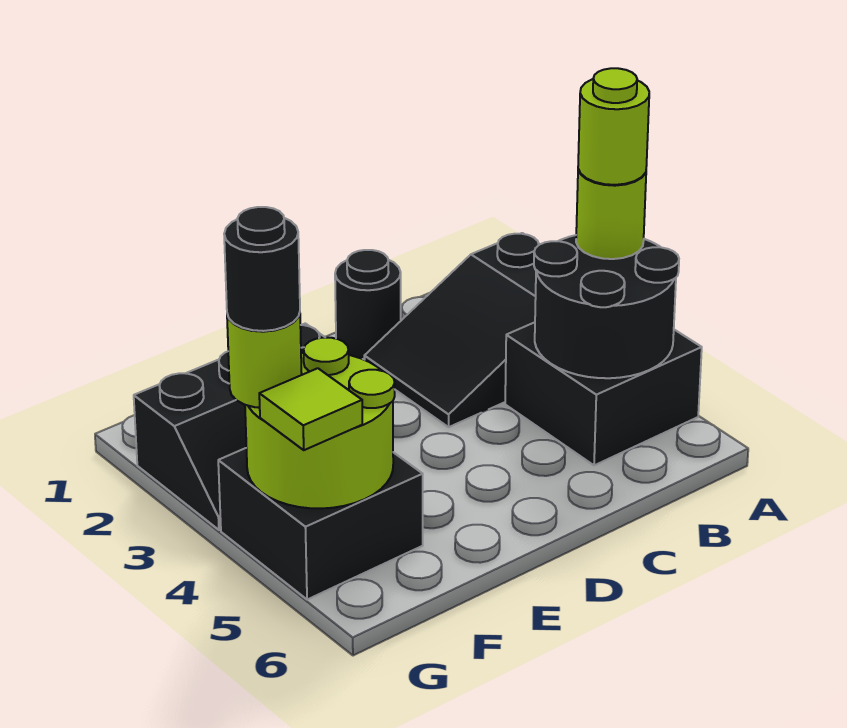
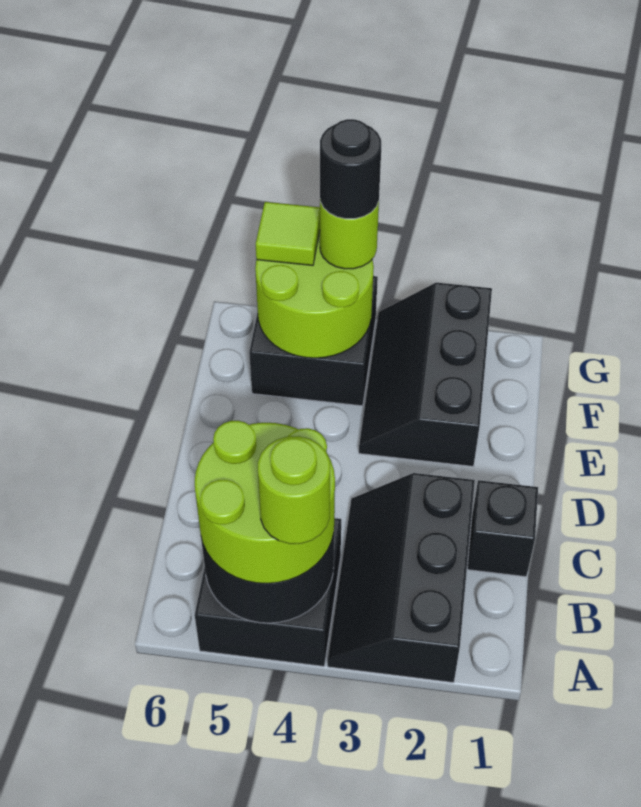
black 2x3 slope [364,233,540,427] -> black 2x3 slope turned to [328,473,475,683]
lime 1x1 round brick [576,169,646,259] -> lime 2x2 round brick [195,421,335,584]
black 1x1 round brick [335,250,401,359] -> black 1x1 brick [467,480,538,577]

